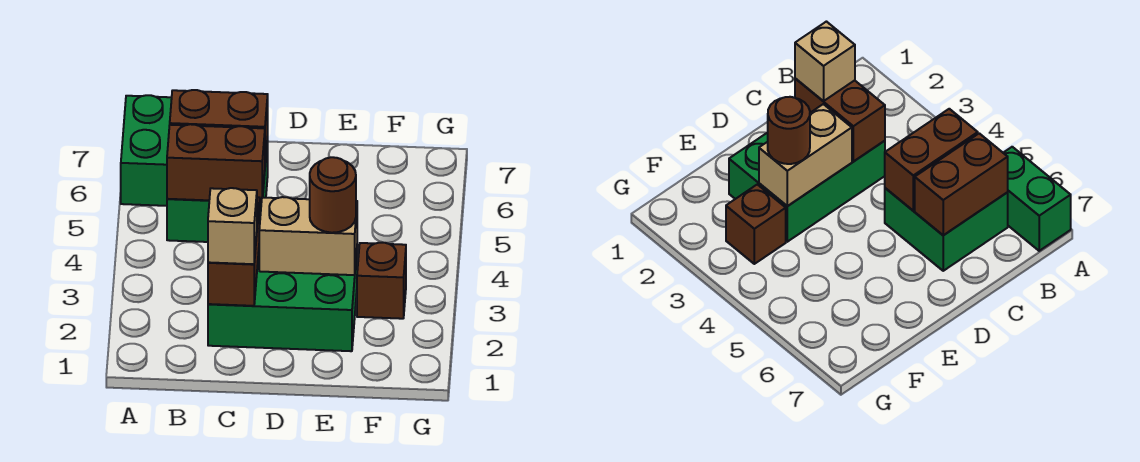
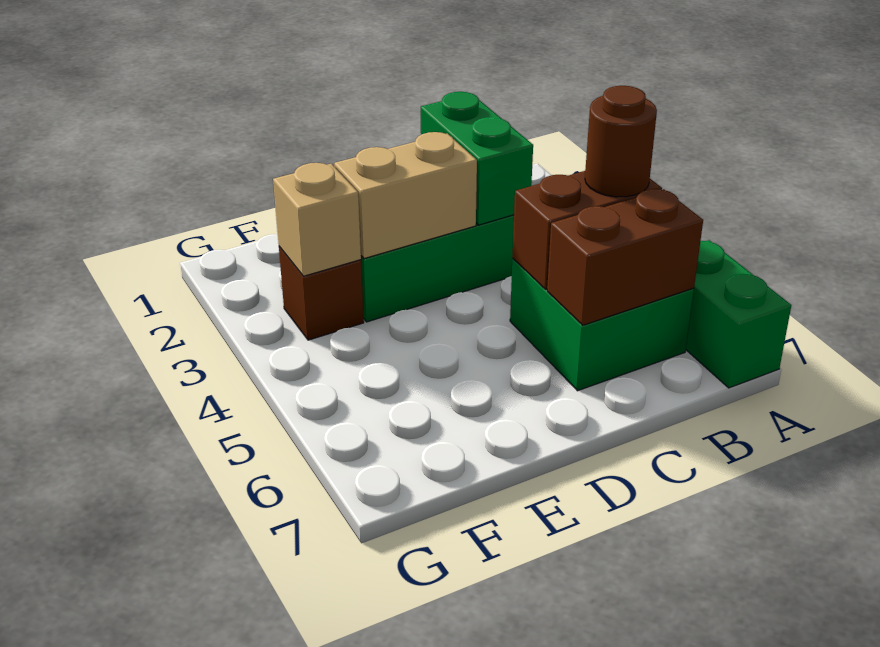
brown 1x2 brick [208,197,260,306] -> green 1x2 brick [421,92,533,225]
tan 1x1 brick [208,188,257,264] -> tan 1x1 brick moved to [273,163,361,276]
brown 1x1 round brick [310,157,356,233] -> brown 1x1 round brick moved to [585,86,657,197]

